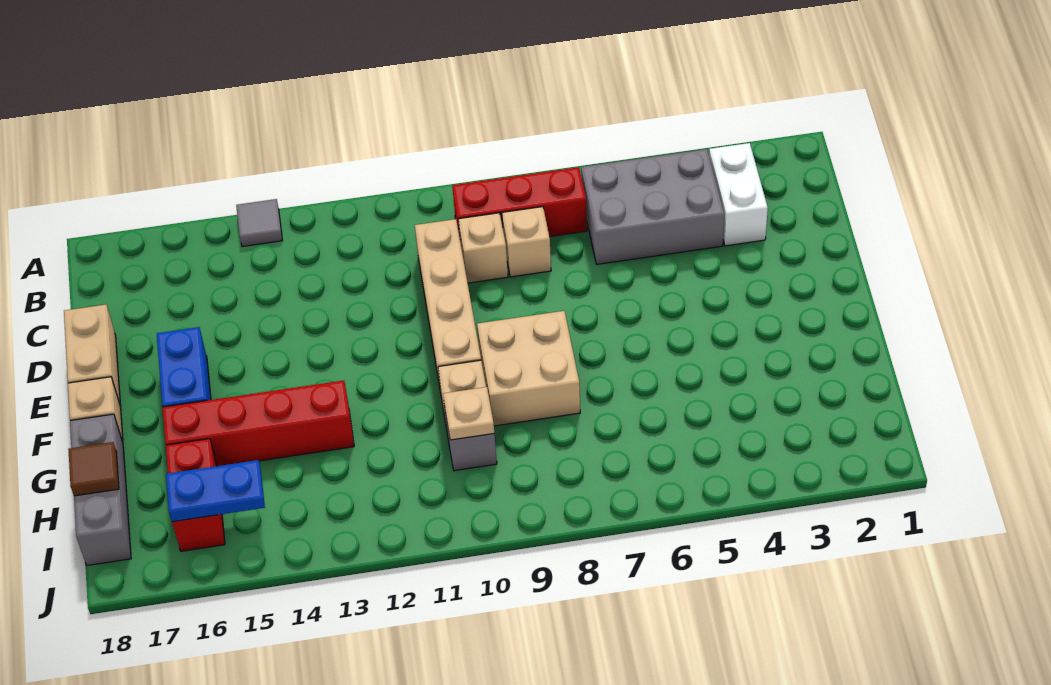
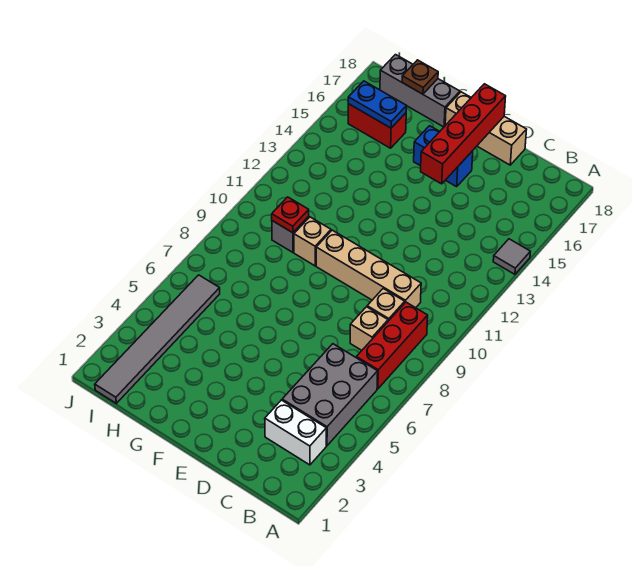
tan 2x2 brick [477,311,580,426] -> none
red 1x4 brick [163,380,354,466] -> red 1x4 brick moved to [421,84,506,184]
tan 1x1 plate [443,387,494,440] -> red 1x1 plate [272,197,309,233]
brown 1x1 tile [68,442,119,496] -> brown 1x1 plate [402,60,438,94]
none -> grey 1x6 tile [95,275,220,403]
blue 1x2 plate [166,460,265,522] -> blue 1x2 plate turned to [348,81,407,128]

